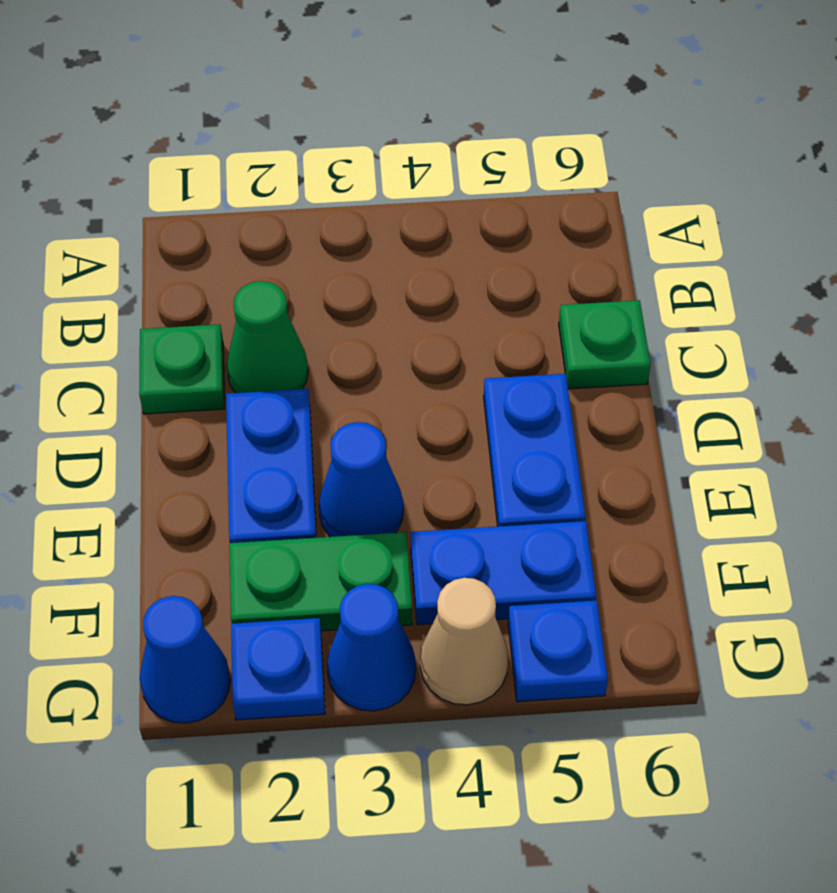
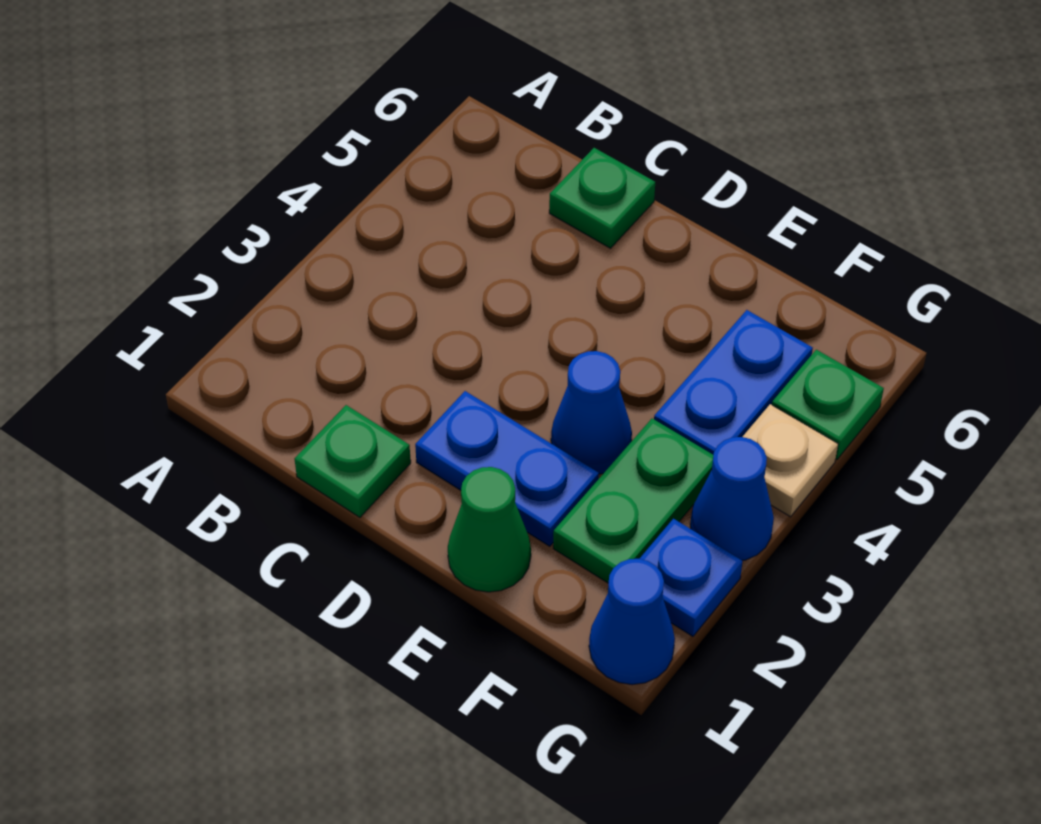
green 1x1 cone [227,281,308,393] -> green 1x1 cone moved to [448,467,531,592]
blue 1x2 plate [484,374,586,527] -> none
tan 1x1 cone [420,578,508,705] -> tan 1x1 plate [743,404,838,517]
blue 1x1 plate [508,601,608,702] -> green 1x1 plate [772,350,884,459]

